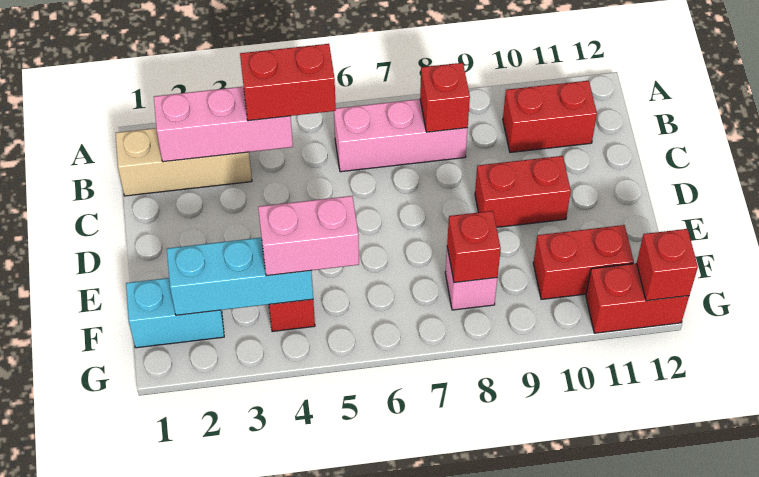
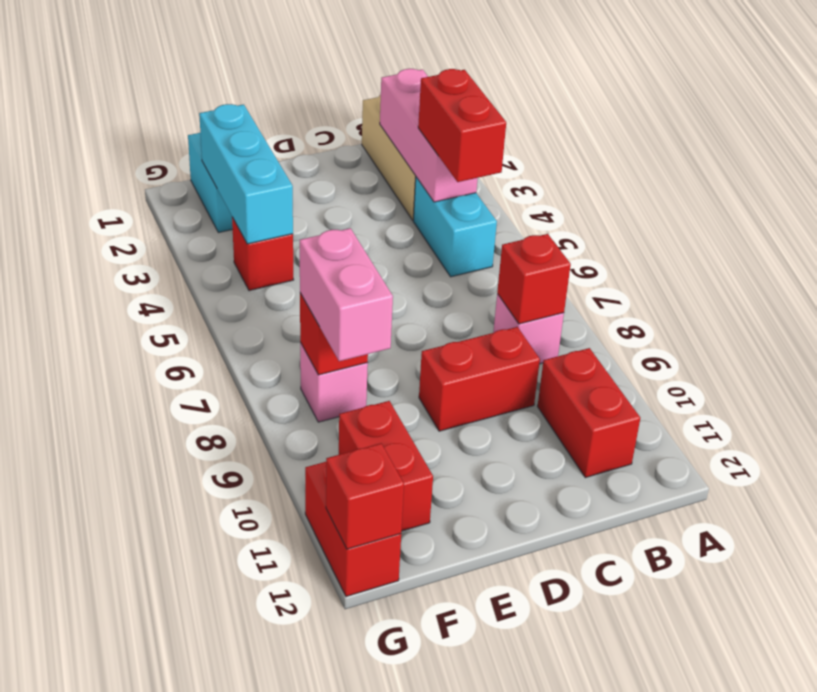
none -> cyan 1x2 brick [413,177,497,277]
pink 1x3 brick [334,99,468,172] -> pink 1x1 brick [493,294,564,364]
red 1x2 brick [475,156,571,227] -> red 1x2 brick turned to [419,327,540,431]
pink 1x2 brick [258,196,359,276] -> pink 1x2 brick moved to [300,228,393,361]

